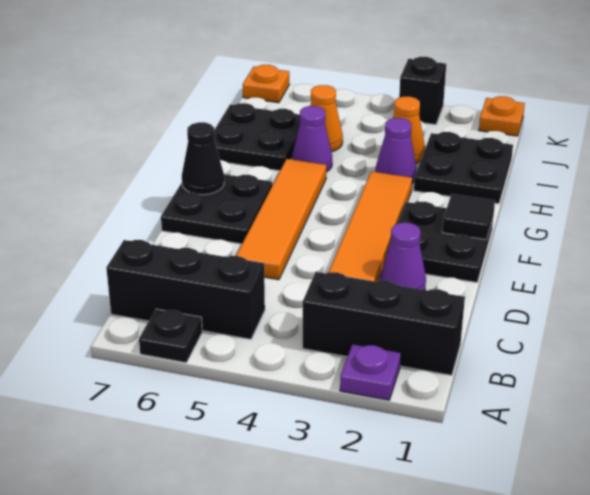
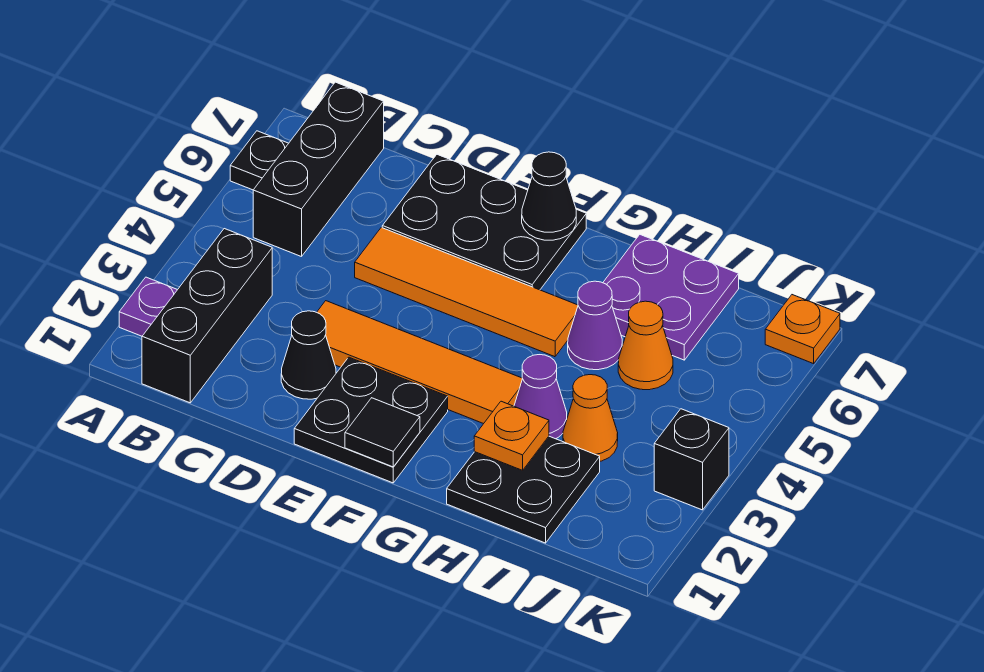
purple 1x1 cone [380,223,426,290] -> black 1x1 cone [281,311,336,399]
black 2x2 plate [161,174,272,244] -> black 2x3 plate [382,154,586,290]
black 2x2 plate [214,103,300,171] -> purple 2x2 plate [603,235,739,360]
orange 1x1 plate [479,96,525,136] -> orange 1x1 plate moved to [474,401,549,470]

